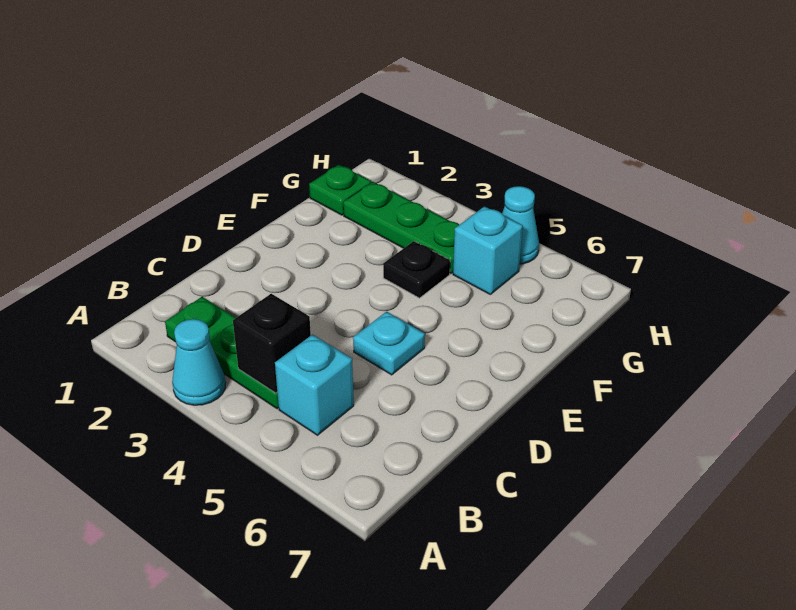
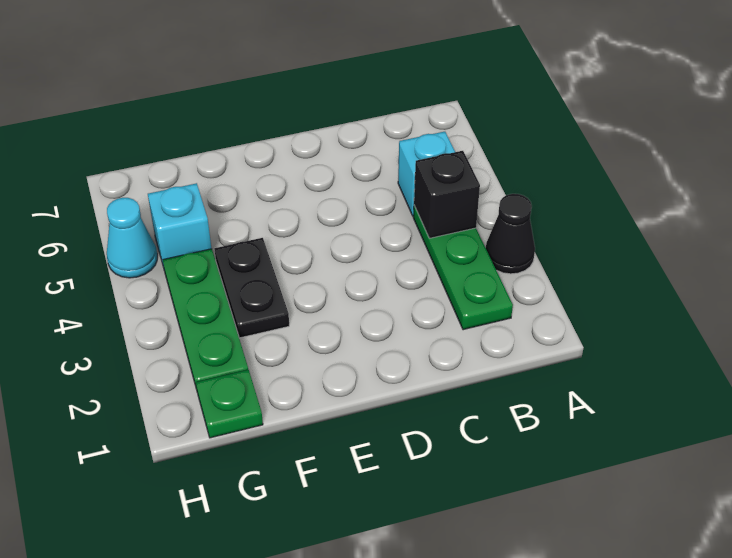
cyan 1x1 cone [172,319,226,405] -> black 1x1 cone [486,194,535,274]
cyan 1x1 plate [353,312,425,375] -> none
black 1x1 plate [383,241,450,298] -> black 1x2 plate [214,238,289,338]

